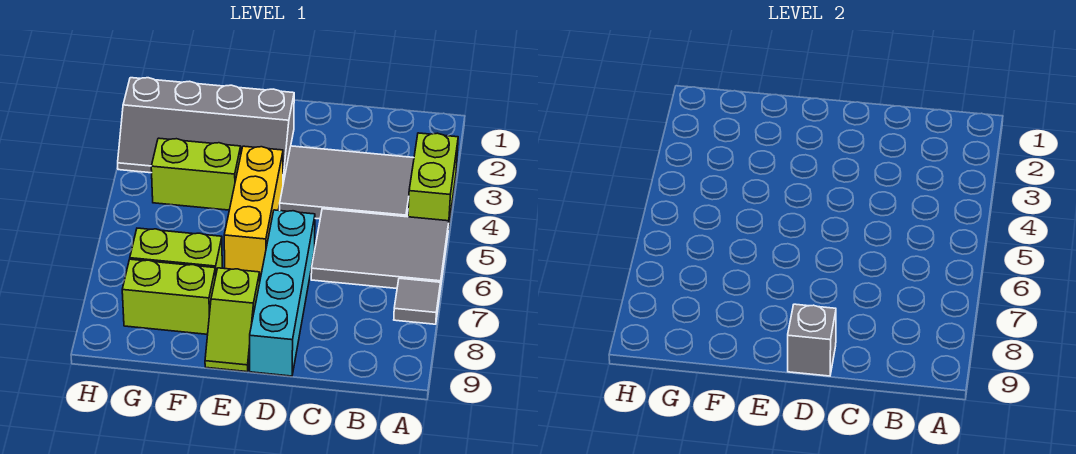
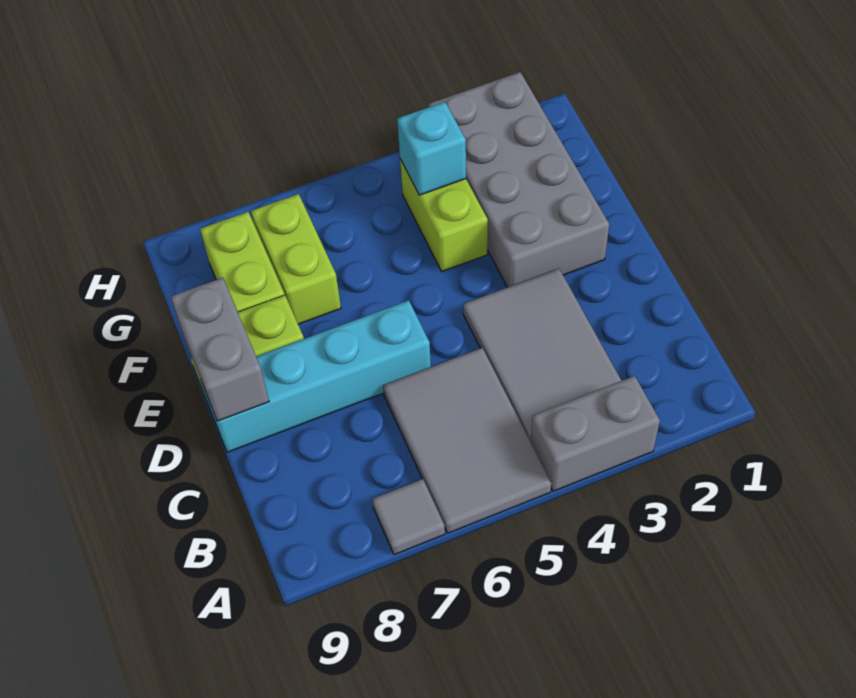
lime 1x2 brick [408,133,458,230] -> grey 1x2 brick [531,376,660,491]
grey 1x1 brick [788,304,836,376] -> grey 1x2 brick [171,278,269,421]
grey 2x4 slope [118,78,294,183] -> grey 2x4 brick [428,72,609,287]
yellow 1x3 brick [224,146,283,275] -> none
none -> cyan 1x1 brick [397,102,466,195]

